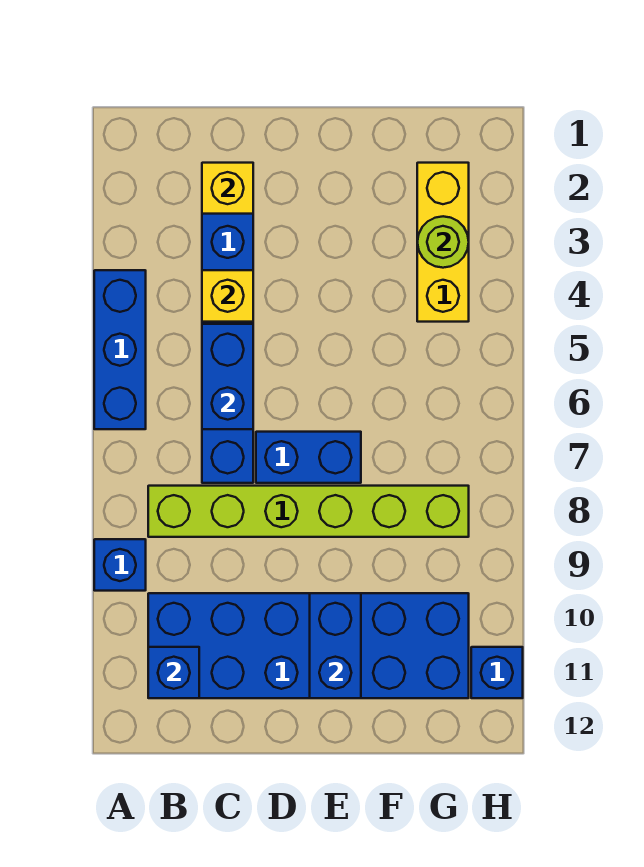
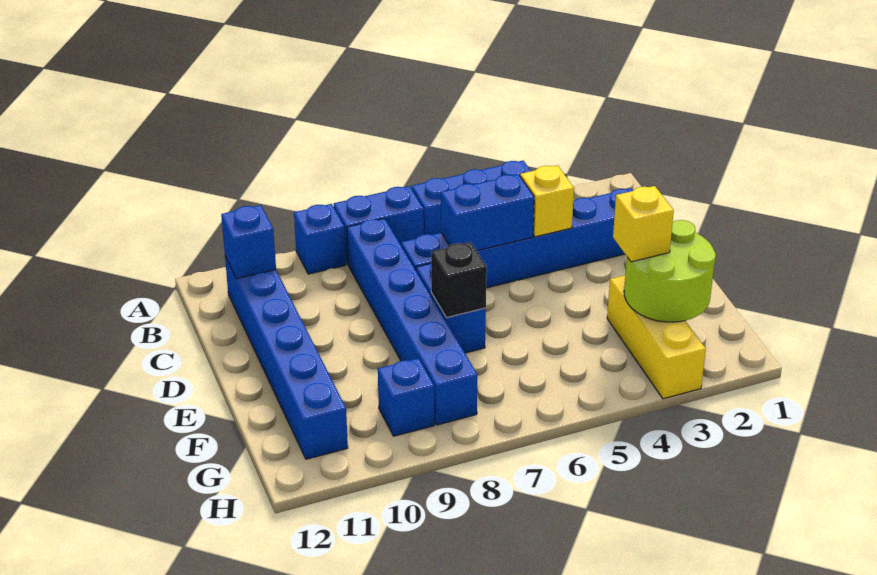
lime 1x6 brick [148,486,469,537] -> blue 1x6 brick [347,218,477,425]
blue 2x6 brick [148,593,469,698] -> blue 1x6 brick [225,256,348,459]
yellow 1x1 brick [202,163,253,214] -> yellow 1x1 brick moved to [613,186,674,262]
none -> black 1x1 brick [431,242,487,317]
blue 1x2 brick [310,593,361,698] -> blue 1x2 brick moved to [334,186,424,264]
yellow 1x3 brick [417,163,469,322] -> yellow 1x3 brick turned to [607,275,706,399]
lime 1x1 round brick [417,216,469,268] -> lime 2x2 round brick [624,220,716,322]
blue 1x1 brick [471,647,523,698] -> blue 1x1 brick moved to [378,358,434,436]

